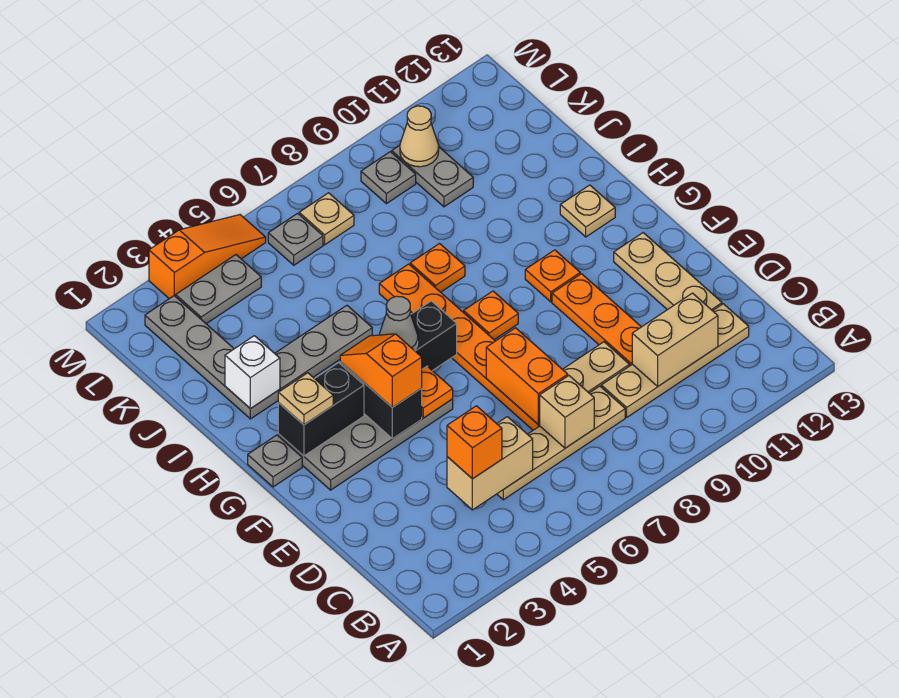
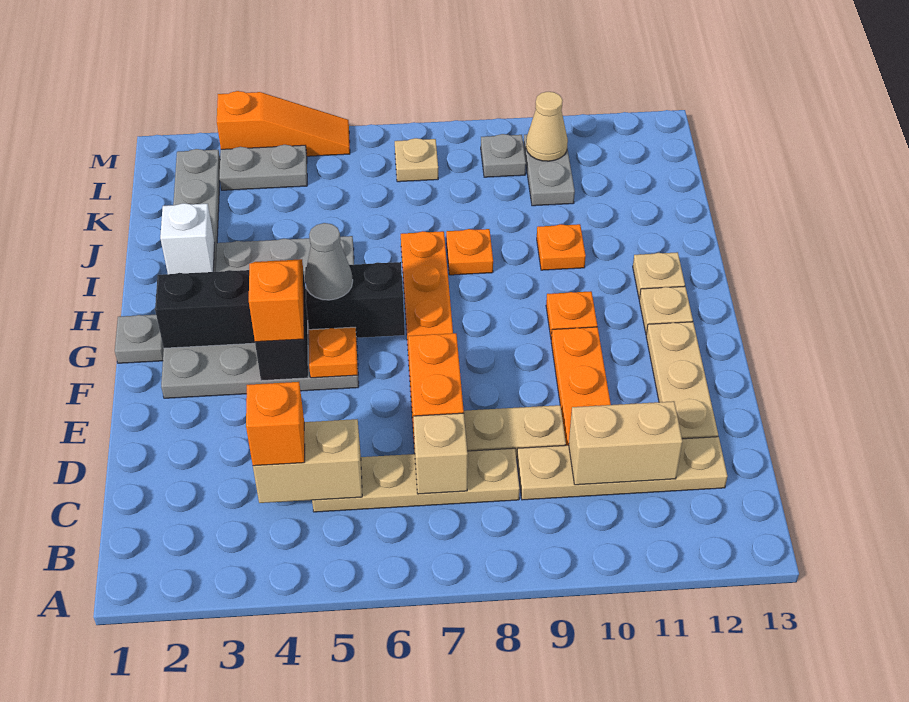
tan 1x1 plate [278,373,333,425] -> tan 1x1 plate moved to [639,286,693,334]
orange 1x1 plate [464,291,518,340] -> orange 1x1 plate moved to [537,224,586,270]
grey 1x1 plate [268,213,323,265] -> none

